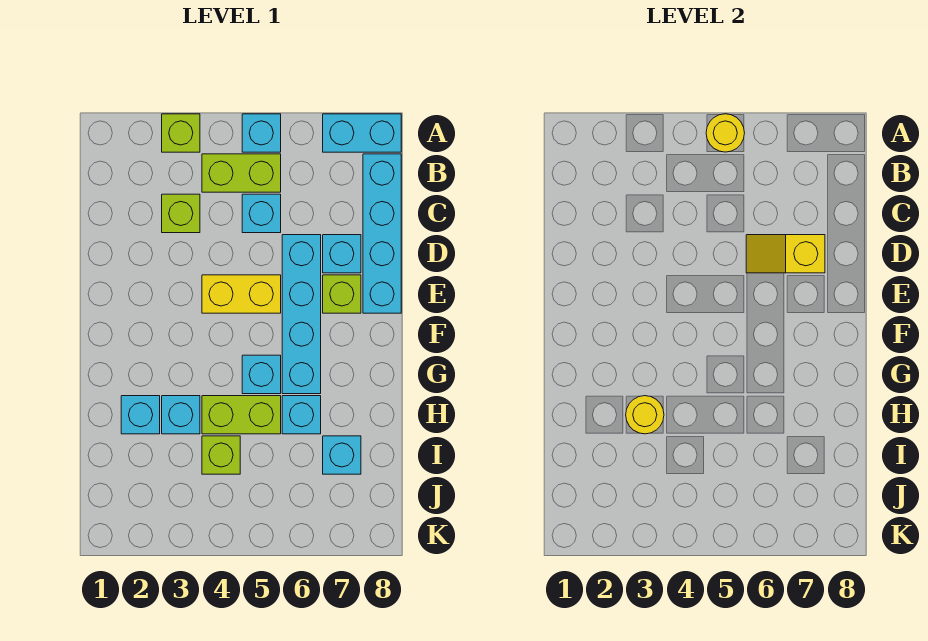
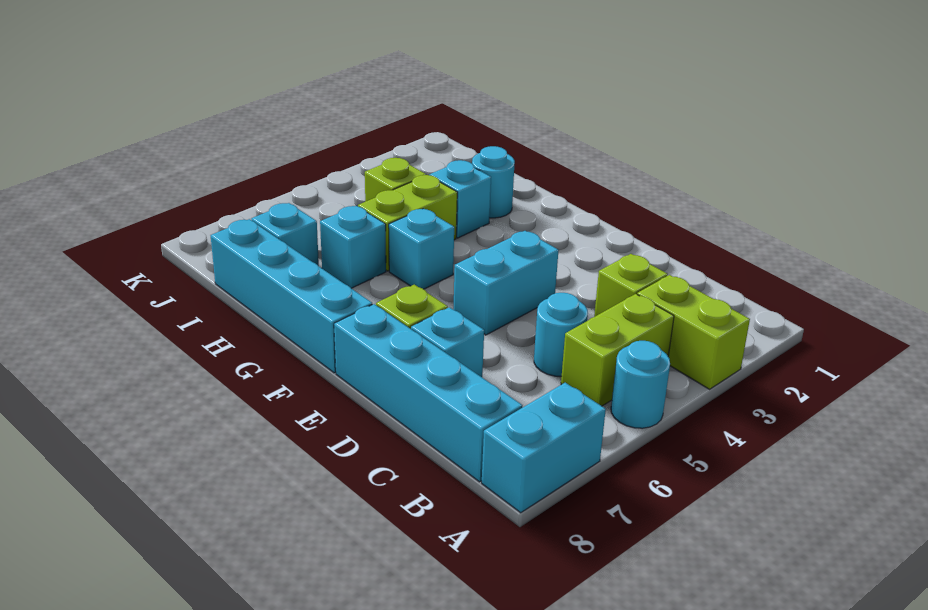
lime 1x1 brick [162,114,200,152] -> lime 1x2 brick [637,275,750,389]
cyan 1x1 brick [242,114,281,152] -> cyan 1x1 round brick [611,341,670,428]
yellow 1x1 round brick [706,114,744,152] -> none
cyan 1x1 brick [242,194,281,233] -> cyan 1x1 round brick [534,293,588,376]
cyan 1x4 brick [282,235,321,394] -> cyan 1x4 brick moved to [211,219,372,373]
yellow 1x2 slope [746,235,825,273] -> none
yellow 1x2 brick [202,275,281,313] -> cyan 1x2 brick [453,231,558,335]
cyan 1x1 brick [121,396,160,434] -> cyan 1x1 round brick [472,146,515,218]
yellow 1x1 round brick [626,396,664,434] -> none

